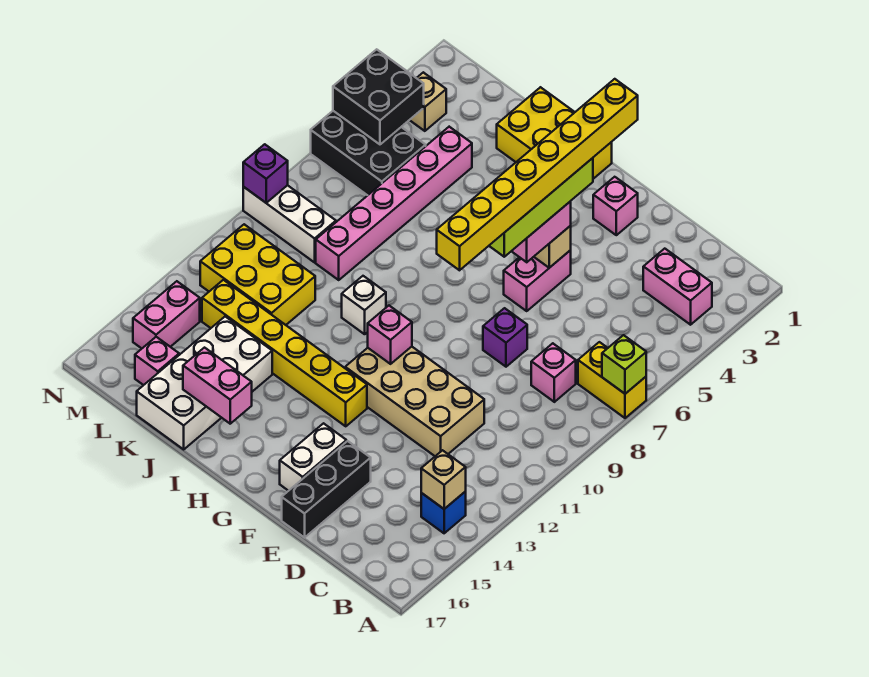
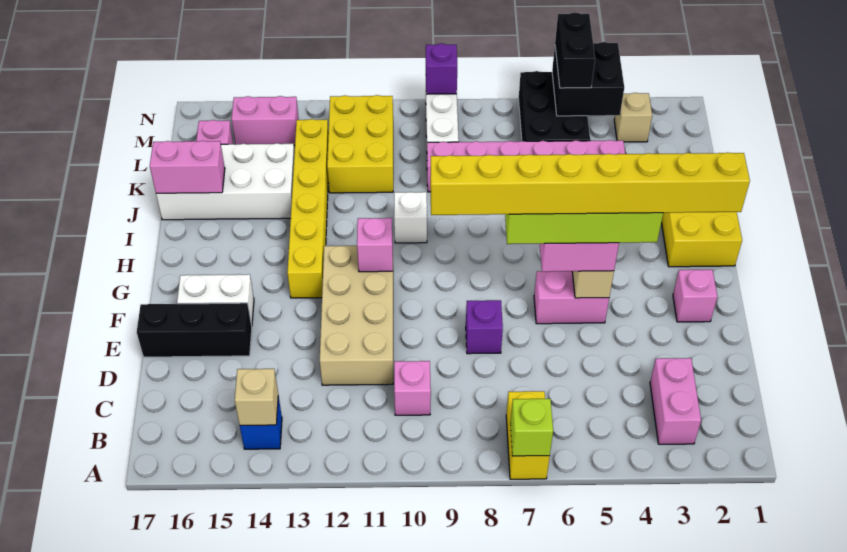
pink 1x1 brick [531,343,576,402] -> pink 1x1 brick moved to [394,361,431,415]
pink 1x2 brick [183,348,252,424] -> pink 1x2 brick turned to [150,141,225,193]
none -> black 1x2 brick [555,13,595,88]

